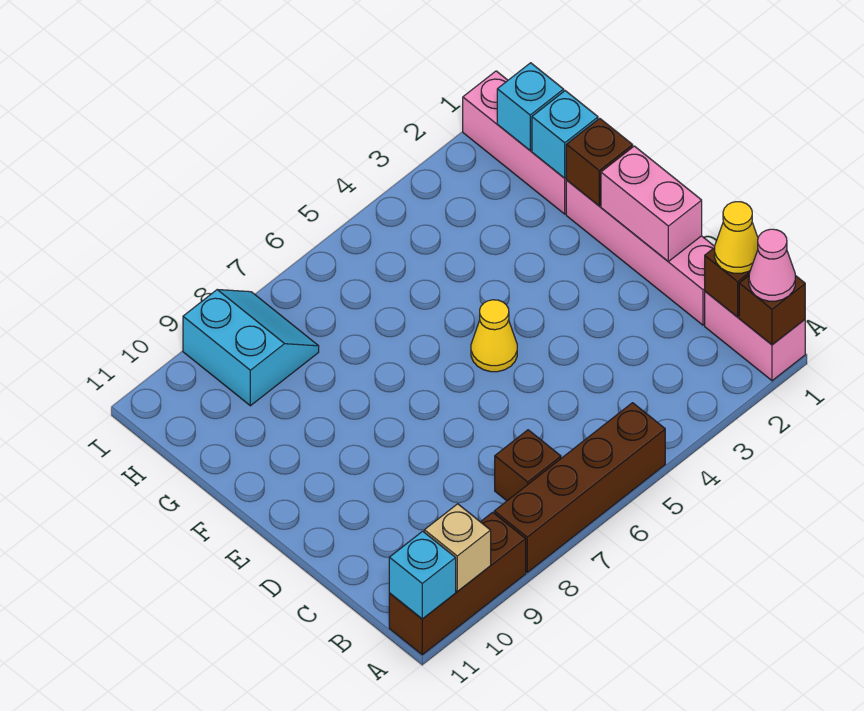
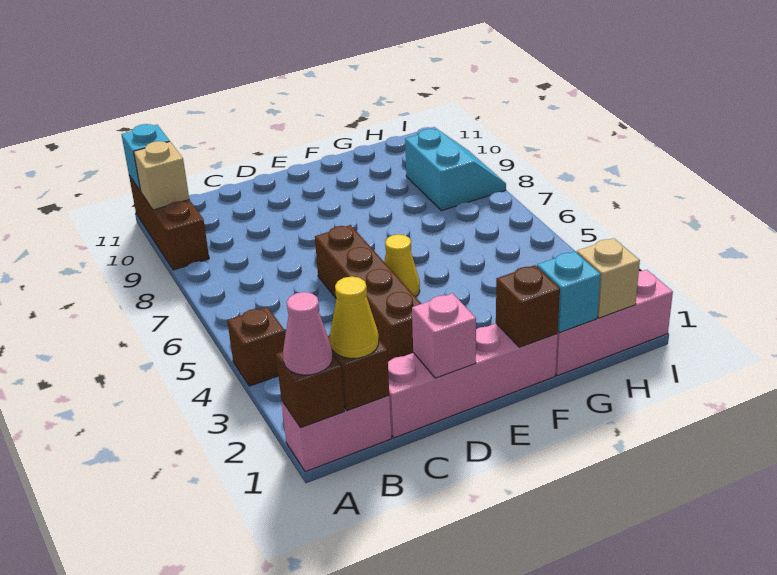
brown 1x4 brick [494,403,665,572] -> brown 1x4 brick moved to [315,225,421,362]
brown 1x1 brick [495,430,561,501] -> brown 1x1 brick moved to [227,307,285,386]
pink 1x2 brick [601,146,702,261] -> pink 1x1 brick [412,293,476,378]
cyan 1x1 brick [497,63,564,150] -> tan 1x1 brick [577,238,640,318]
cyan 2x2 slope [183,290,319,406] -> cyan 2x2 slope turned to [405,129,506,211]

